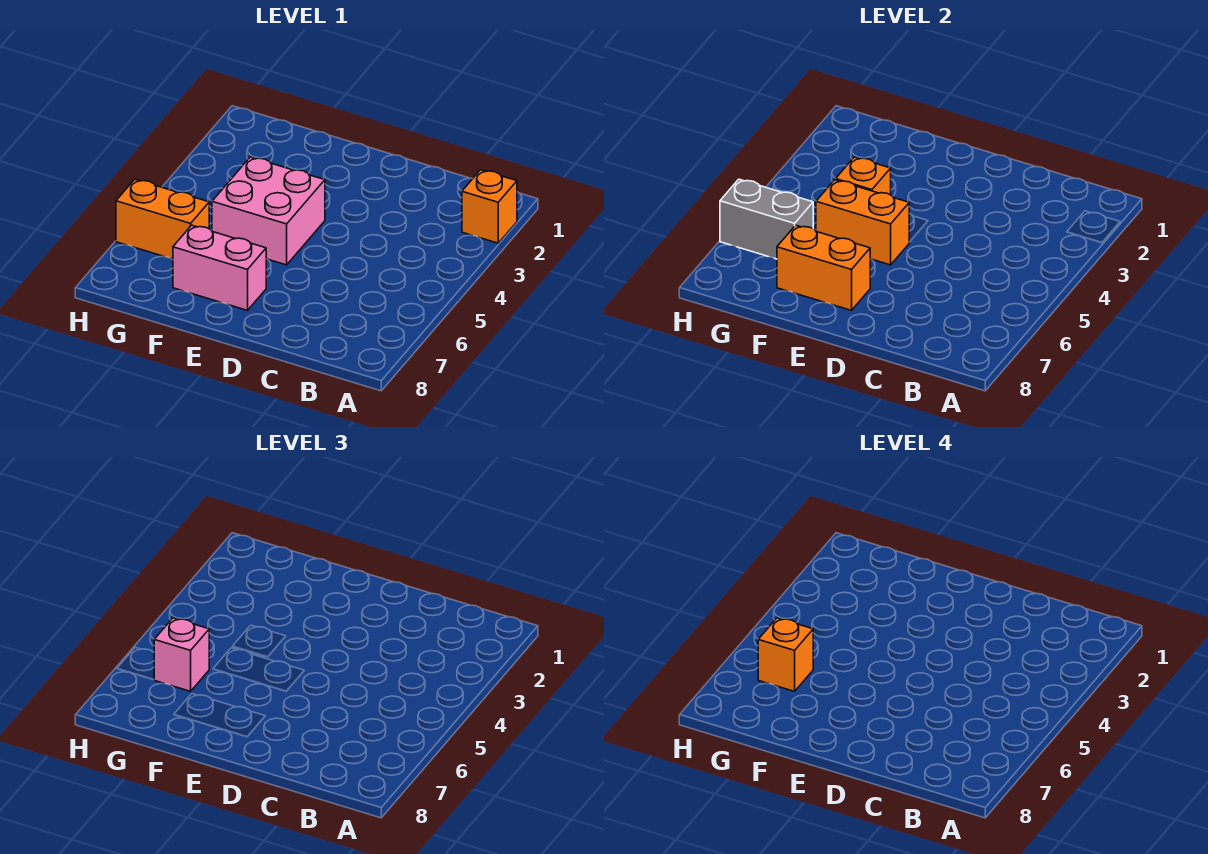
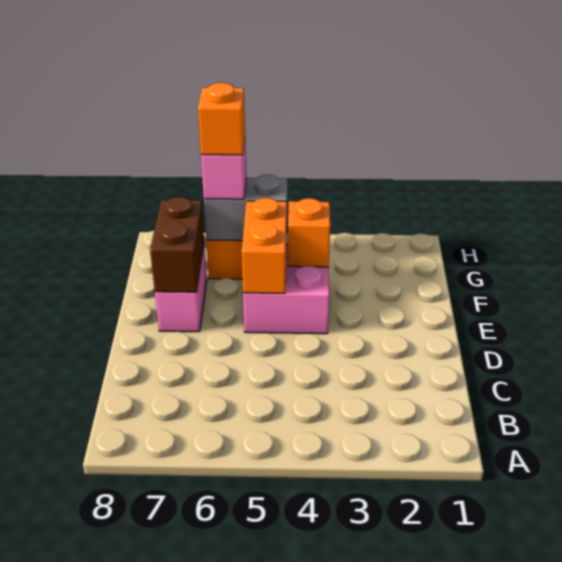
orange 1x1 brick [462,170,517,243] -> none
orange 1x2 brick [777,225,870,310] -> brown 1x2 brick [150,197,204,292]
grey 1x2 brick [720,179,813,259] -> grey 1x2 brick turned to [204,175,287,241]

